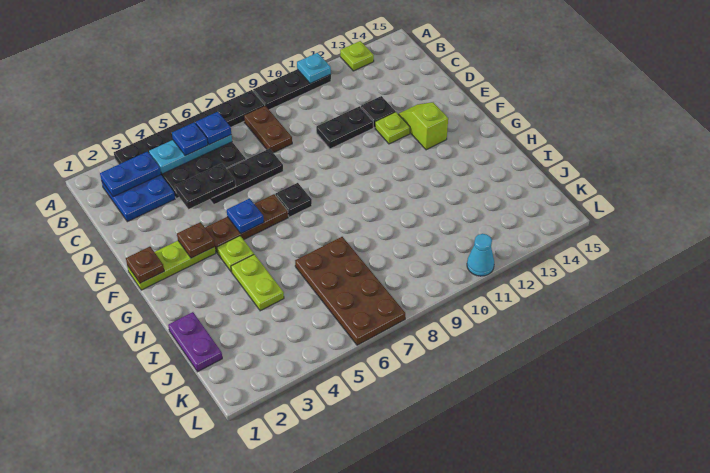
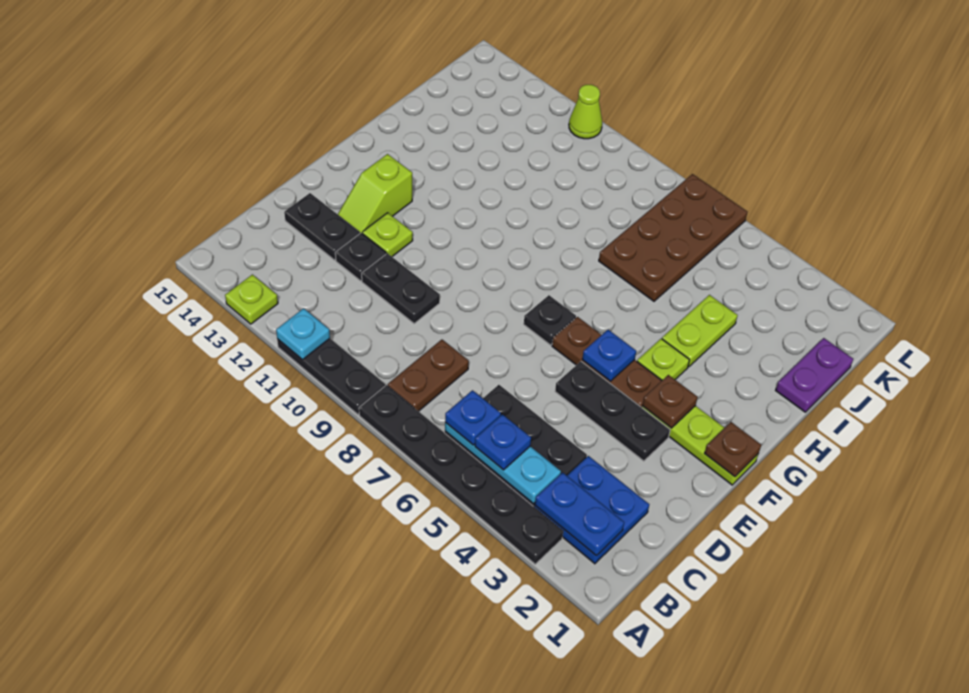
black 1x2 plate [175,164,236,209] -> black 1x2 plate moved to [284,193,360,260]
black 1x3 plate [210,149,283,204] -> black 1x3 plate moved to [555,362,670,461]
cyan 1x1 cone [467,234,494,276] -> lime 1x1 cone [569,85,602,139]

